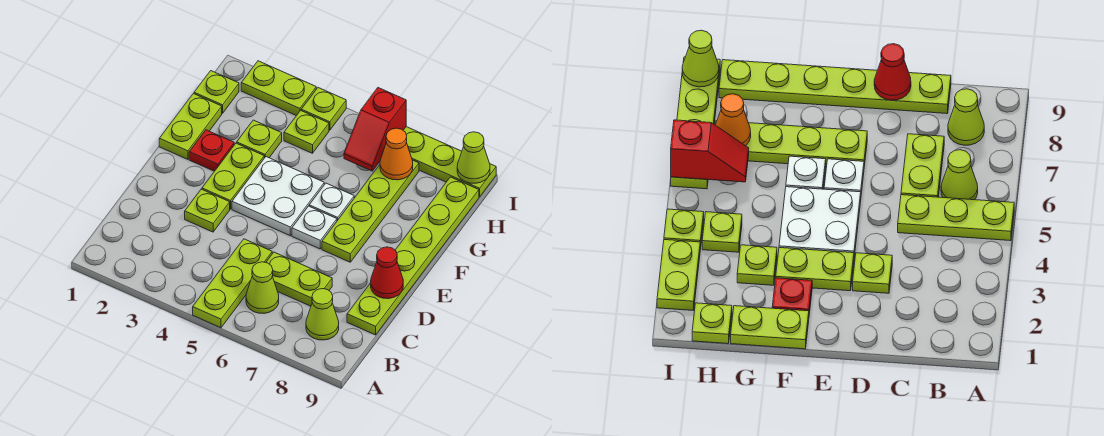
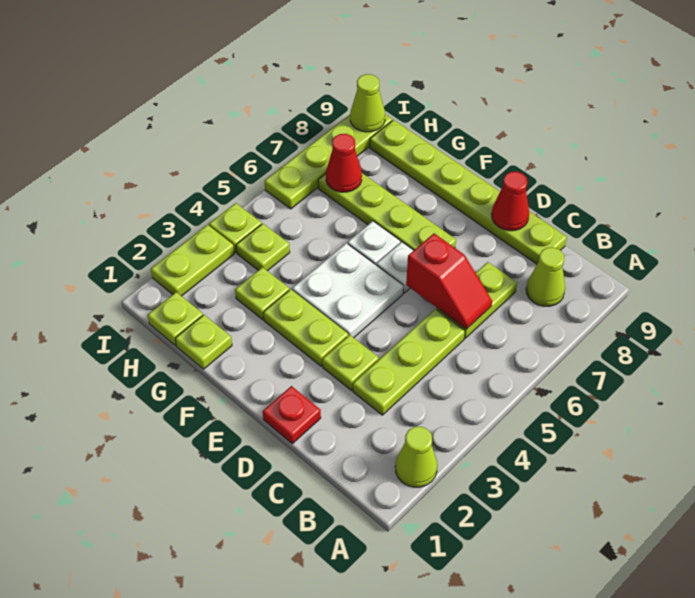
lime 1x3 plate [193,239,272,328] -> lime 1x3 plate turned to [353,309,465,415]
lime 1x1 cone [246,262,279,313] -> lime 1x1 cone moved to [395,427,437,487]
lime 1x2 plate [159,94,222,159] -> lime 1x1 plate [175,315,232,369]
red 1x1 plate [189,130,234,171] -> red 1x1 plate moved to [263,386,321,444]
red 1x2 slope [344,88,406,171] -> red 1x2 slope moved to [406,233,492,329]
orange 1x1 cone [380,128,413,180] -> red 1x1 cone [326,134,362,192]

